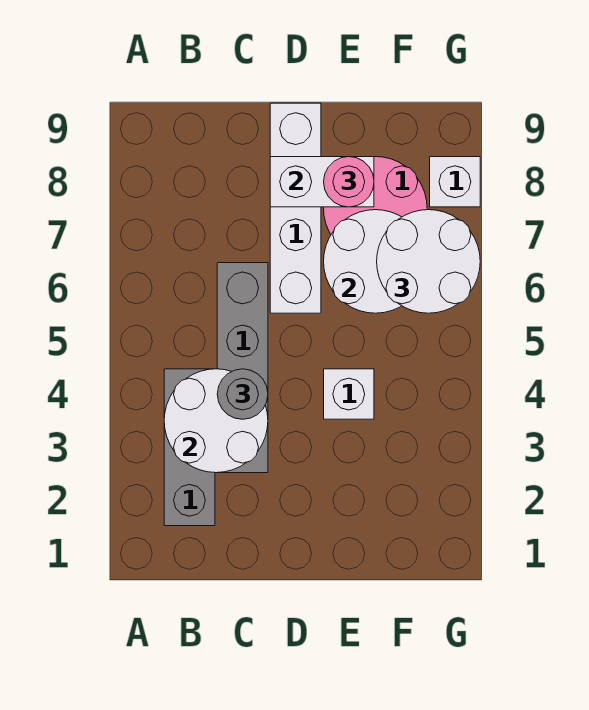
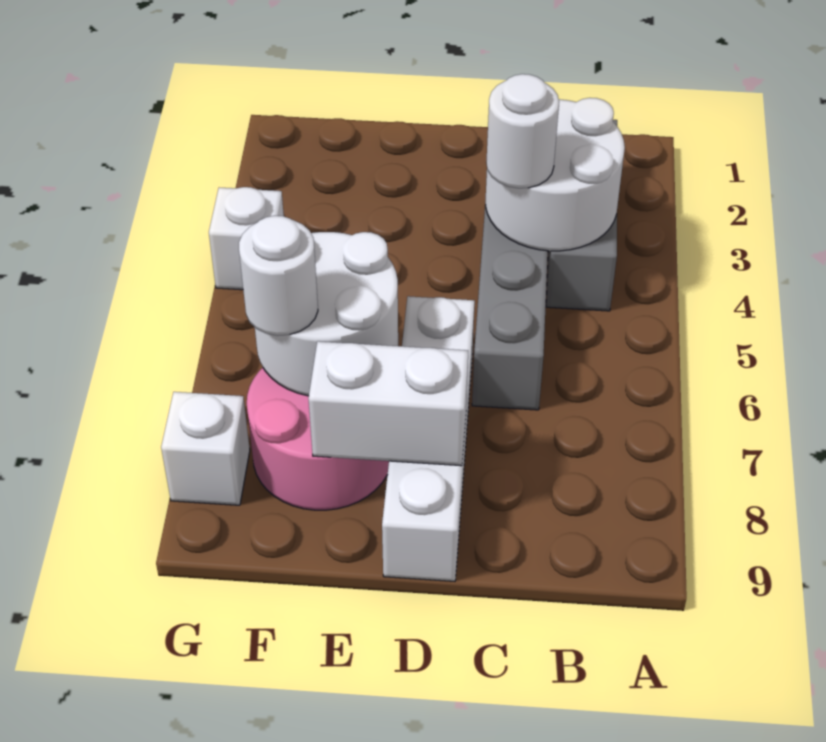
grey 1x1 round brick [217,369,268,419] -> white 1x1 round brick [486,74,559,188]
white 1x1 brick [324,369,374,419] -> white 1x1 brick moved to [209,187,284,290]
pink 1x1 round brick [324,157,374,207] -> none
white 2x2 round brick [377,210,480,313] -> white 1x1 round brick [239,216,318,336]

